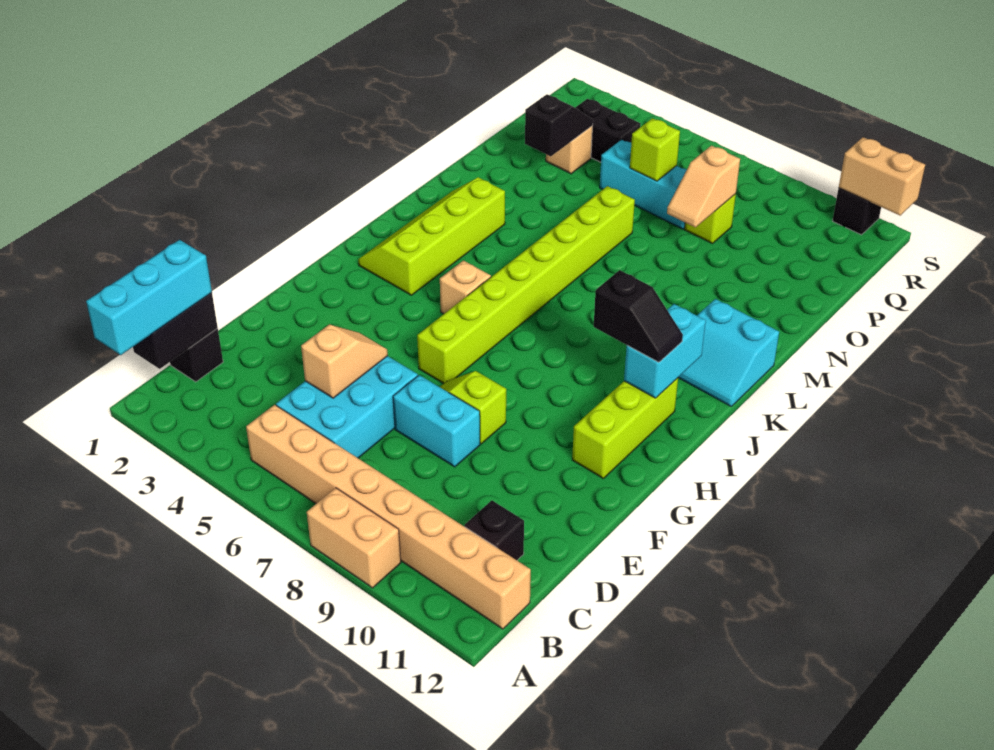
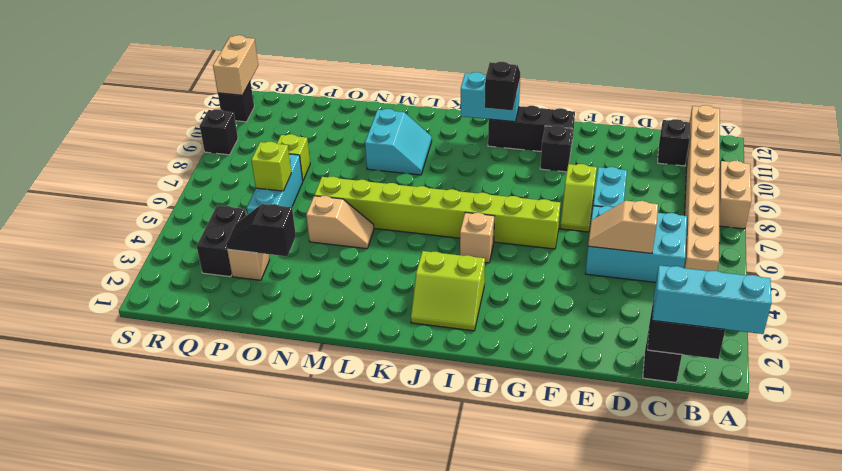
none -> black 1x1 brick [540,125,572,172]
lime 1x3 brick [572,378,678,478] -> black 1x3 brick [488,106,575,151]
lime 2x4 slope [358,177,505,295] -> lime 2x2 slope [411,251,485,331]
cyan 2x2 slope [678,299,779,406] -> cyan 2x2 slope moved to [365,109,432,175]
tan 1x2 slope [667,146,740,227] -> tan 1x2 slope moved to [306,196,374,249]
none -> black 1x1 brick [200,109,238,155]

